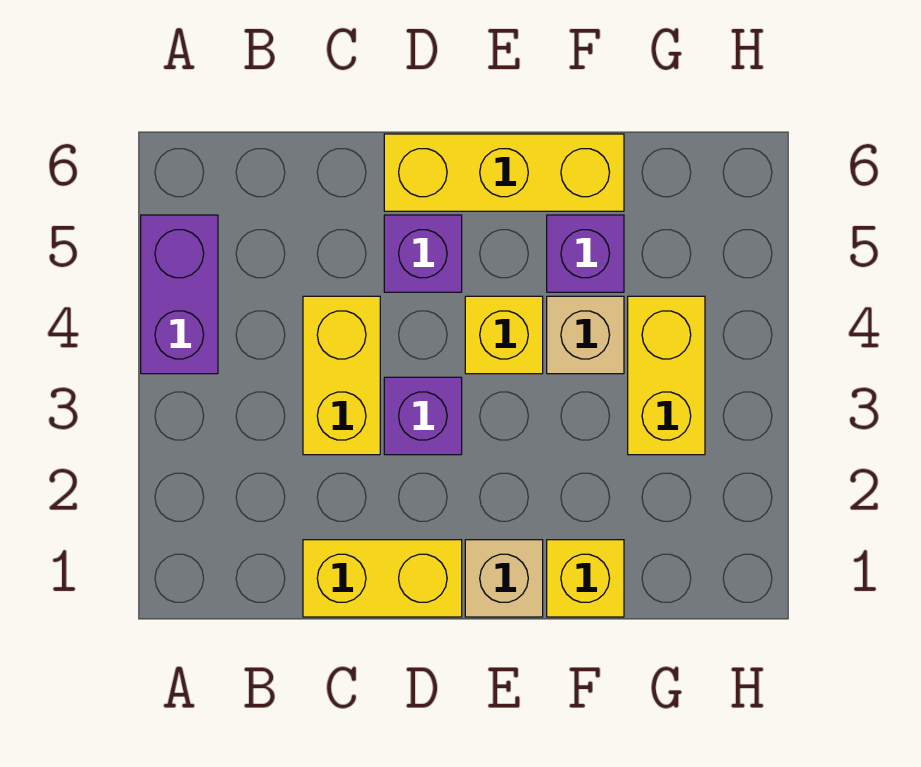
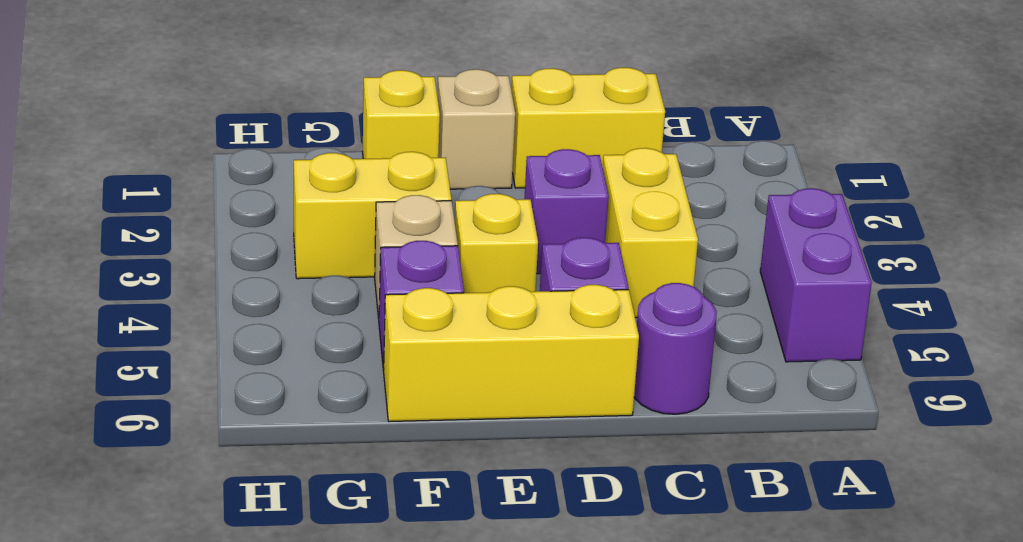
none -> purple 1x1 round brick [634,283,717,414]
yellow 1x2 brick [628,296,705,455] -> yellow 1x2 brick turned to [294,152,451,279]

